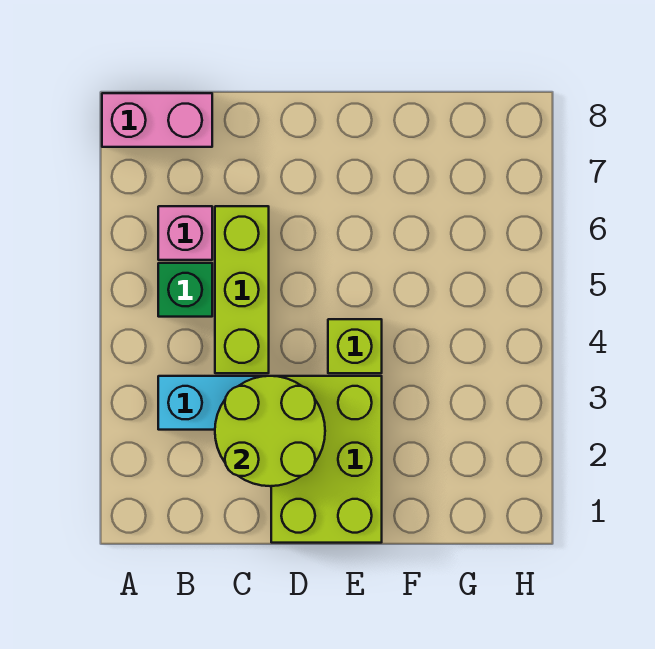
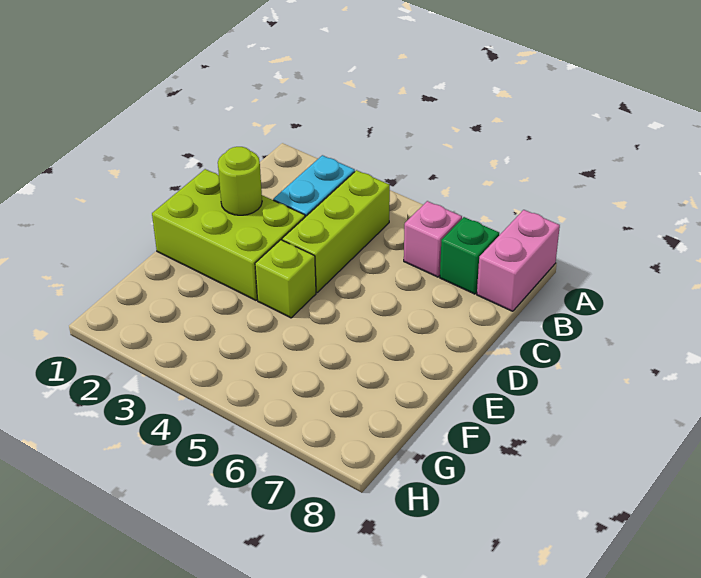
green 1x1 brick [158,263,212,317] -> green 1x1 brick moved to [440,217,499,294]
lime 2x2 round brick [215,376,325,486] -> lime 1x1 round brick [218,147,262,215]
lime 1x3 brick [215,206,269,373] -> lime 1x3 brick turned to [282,170,390,292]

